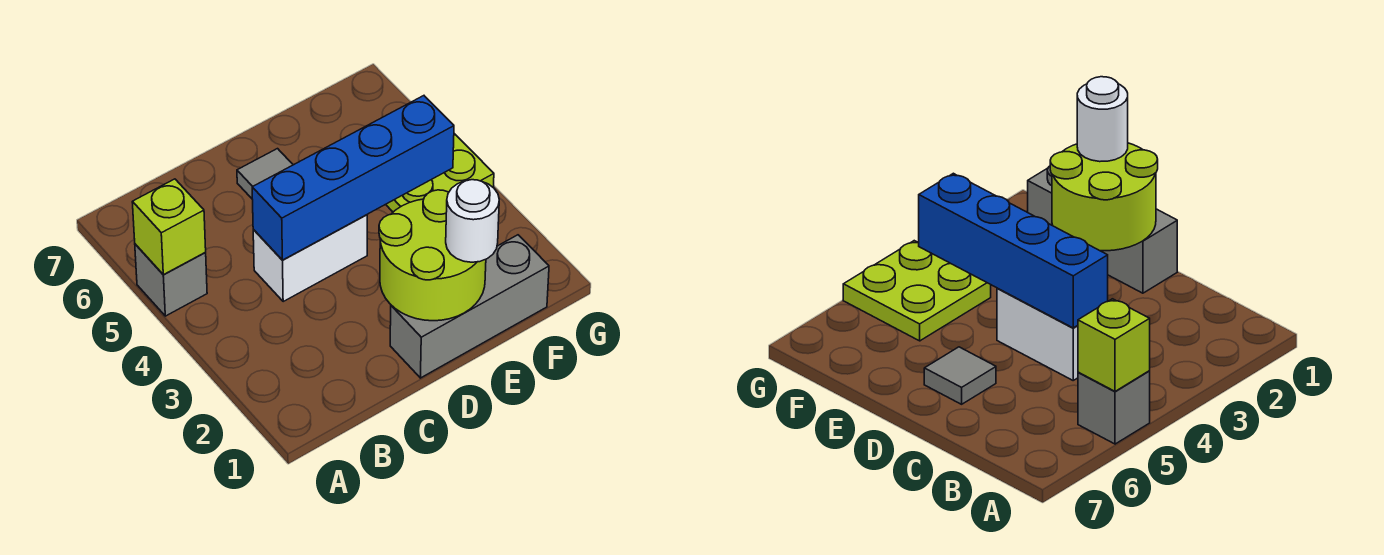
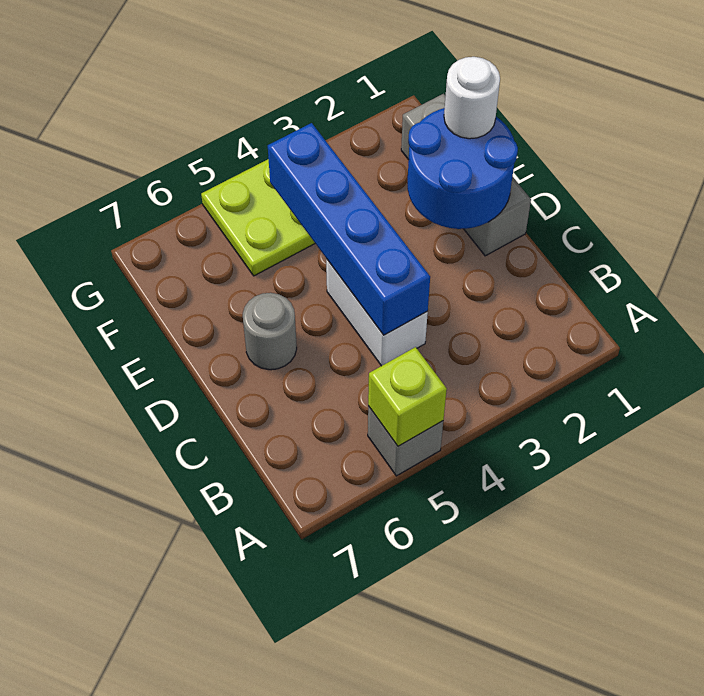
lime 2x2 round brick [379,190,486,321] -> blue 2x2 round brick [407,108,518,229]
grey 1x1 tile [237,149,293,198] -> grey 1x1 round brick [243,293,297,370]

